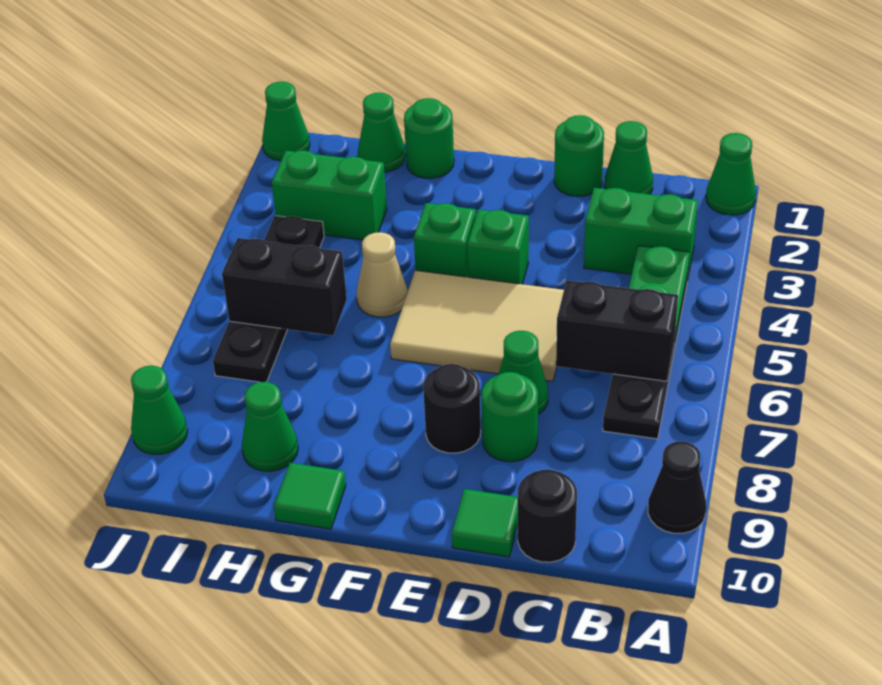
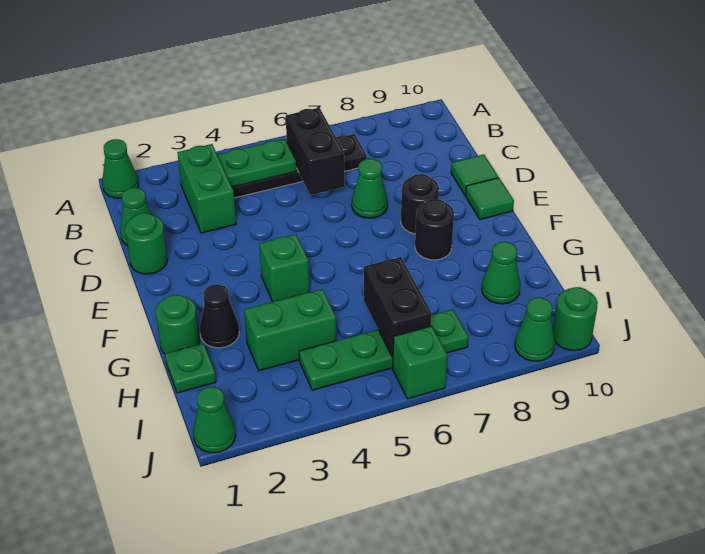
black 1x1 cone [648,441,706,533] -> black 1x1 cone moved to [200,284,239,348]
black 1x1 round brick [518,469,577,562] -> black 1x1 round brick moved to [415,199,454,260]
tan 2x3 tile [390,270,564,381] -> none
green 1x1 round brick [482,372,538,462] -> green 1x1 round brick moved to [553,287,598,351]
green 1x1 brick [467,209,529,284] -> green 1x1 brick moved to [393,326,447,399]
tan 1x1 cone [356,232,408,317] -> none
green 1x1 tile [274,463,346,529] -> green 1x1 tile moved to [465,178,514,220]
green 1x1 cone [358,93,405,172] -> green 1x1 plate [165,343,216,393]
green 1x2 brick [272,150,387,240] -> green 1x2 brick turned to [244,289,336,371]
black 1x4 plate [213,216,324,382] -> green 1x4 plate [299,309,468,390]

